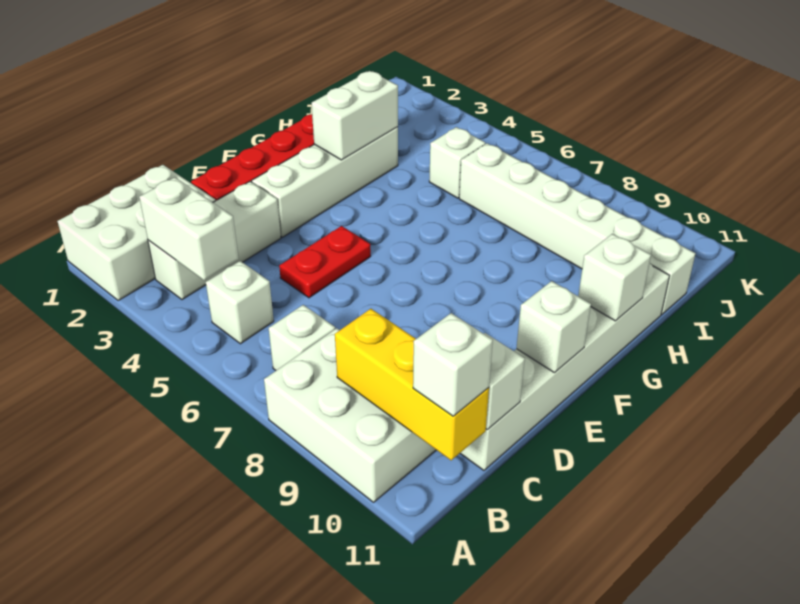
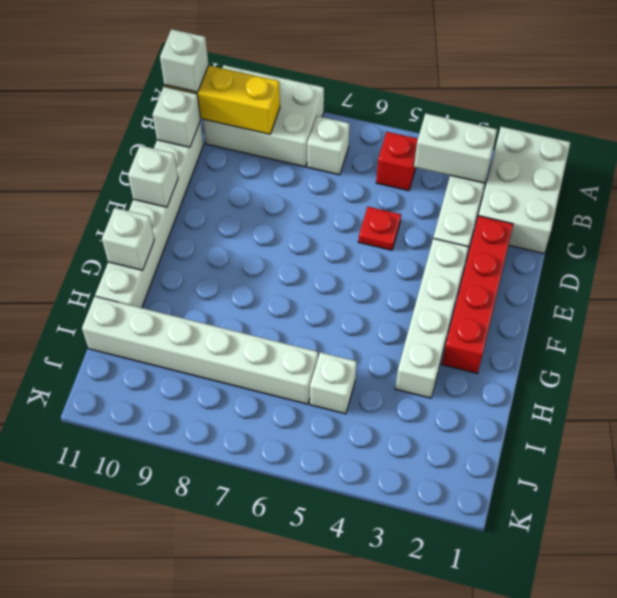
white 1x1 brick [206,261,274,344] -> red 1x1 brick [376,132,418,191]
red 1x2 plate [279,226,371,298] -> red 1x1 plate [358,207,401,250]
white 1x2 brick [312,71,398,160] -> none

